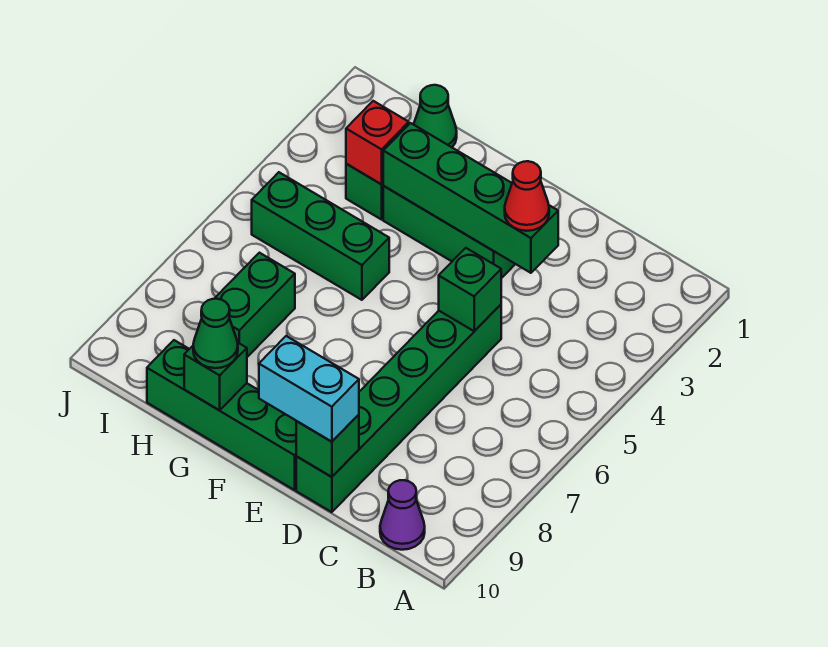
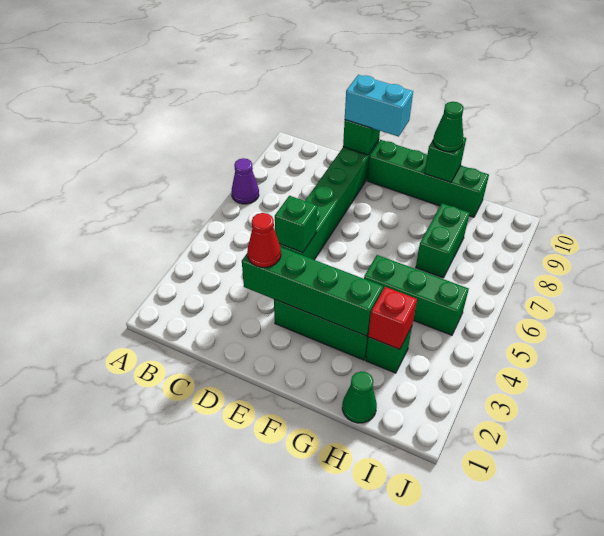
purple 1x1 cone [380,480,425,550] -> purple 1x1 cone moved to [231,158,259,204]

